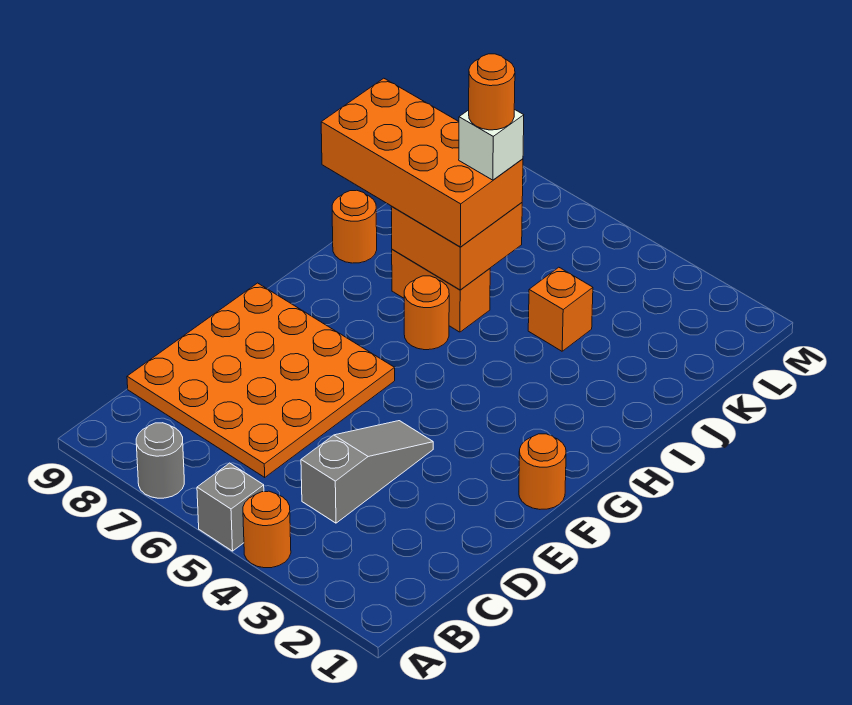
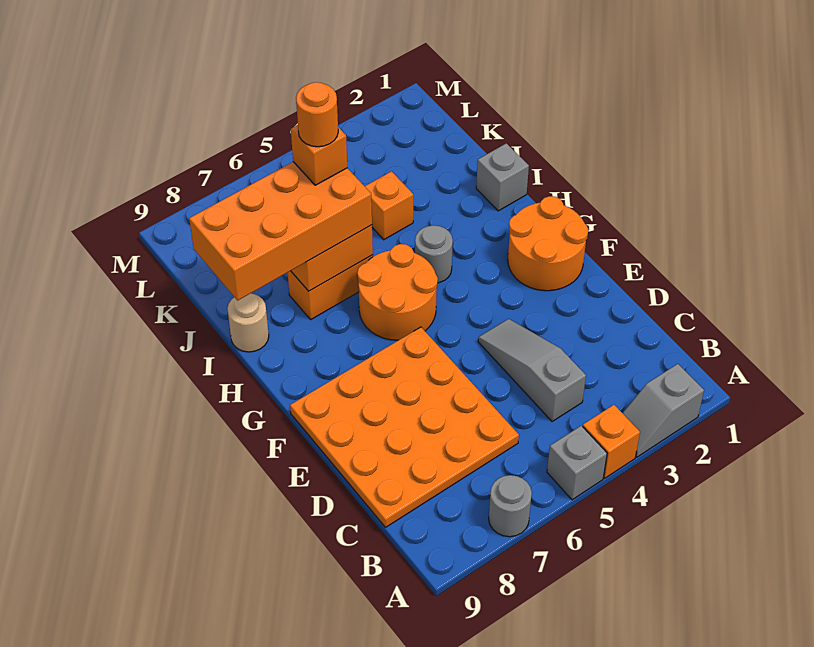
none -> grey 1x2 slope [623,364,704,457]
orange 1x1 round brick [243,491,291,568] -> orange 1x1 brick [583,405,640,478]
orange 1x1 round brick [519,434,566,509] -> orange 2x2 round brick [508,196,588,291]
none -> grey 1x1 round brick [415,225,453,283]
orange 1x1 round brick [404,276,449,350] -> orange 2x2 round brick [357,244,438,340]
none -> grey 1x1 brick [476,143,529,211]
orange 1x1 round brick [332,190,377,263] -> tan 1x1 round brick [227,293,269,352]
white 1x1 brick [459,109,524,180] -> orange 1x1 brick [291,125,347,185]

